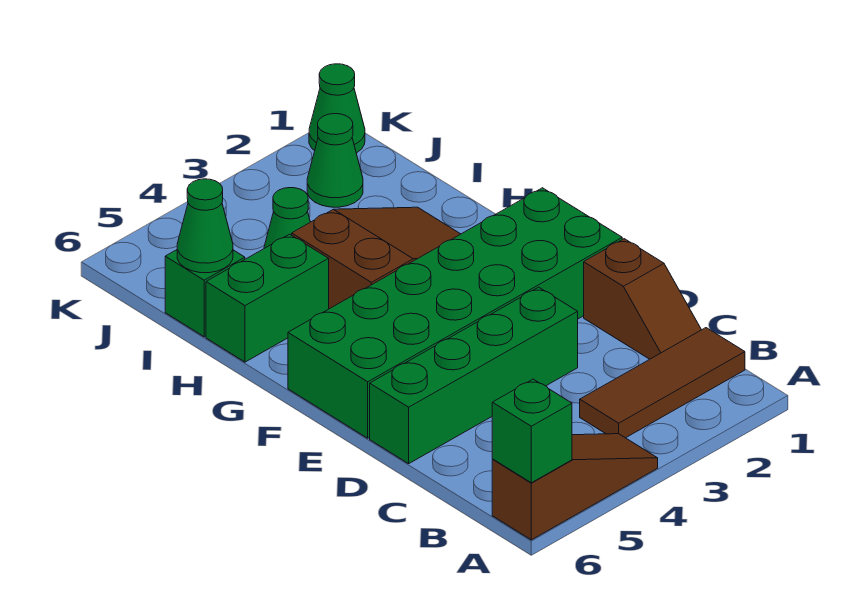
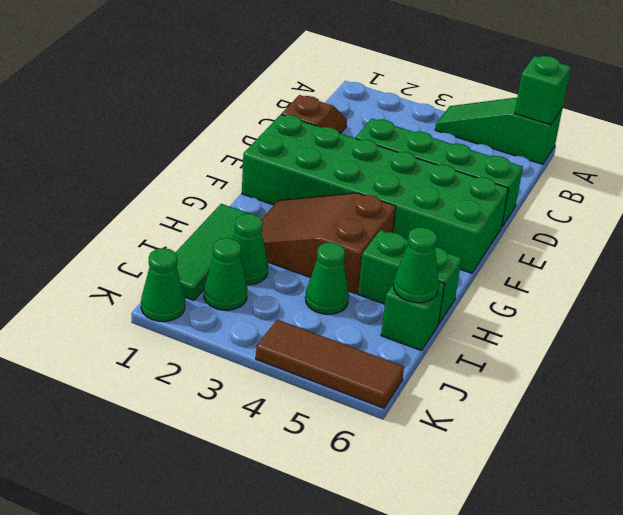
brown 1x3 slope [492,434,658,540] -> green 1x3 slope [435,98,562,164]
brown 1x3 tile [580,328,745,438] -> brown 1x3 tile moved to [256,320,404,408]
none -> green 1x3 tile [175,204,250,300]
none -> green 1x1 cone [233,214,268,285]

